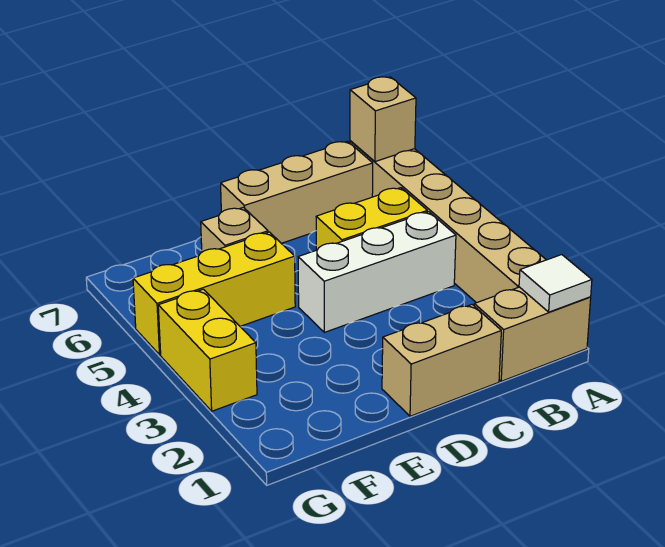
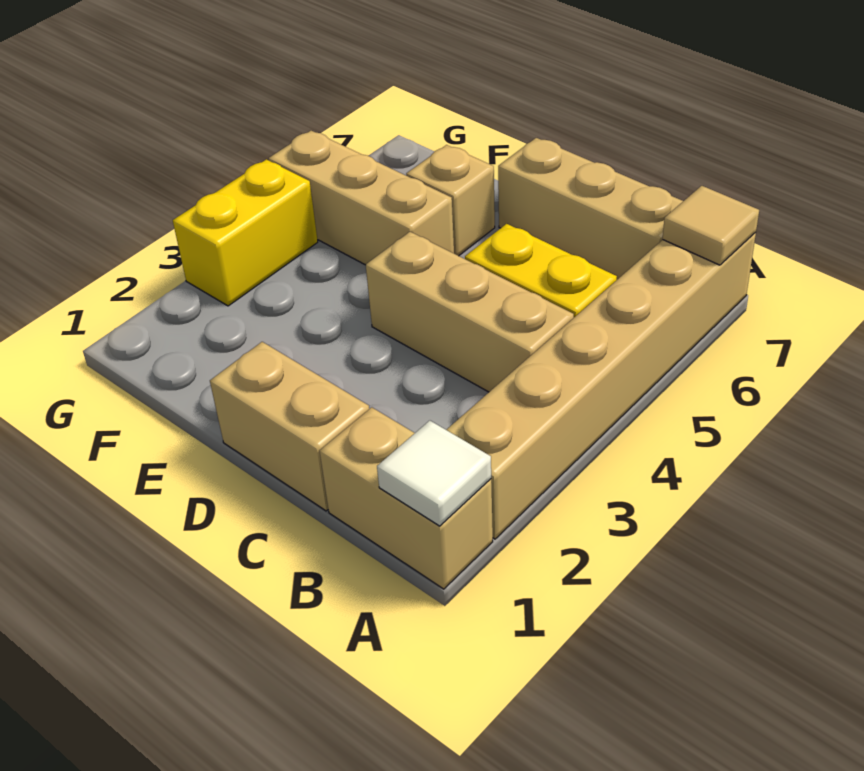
tan 1x1 brick [350,77,416,162] -> tan 1x1 tile [663,186,759,265]
white 1x3 brick [298,212,456,332] -> tan 1x3 brick [366,232,574,392]
yellow 1x3 brick [133,232,295,355] -> tan 1x3 brick [269,131,454,265]

